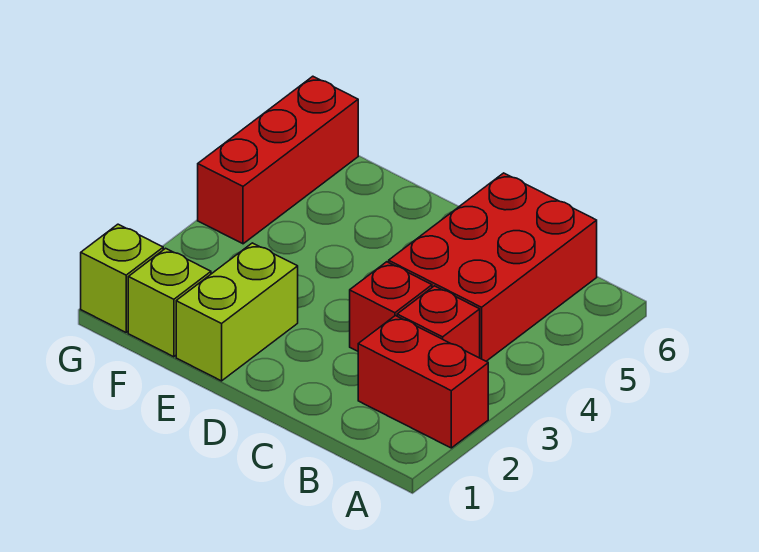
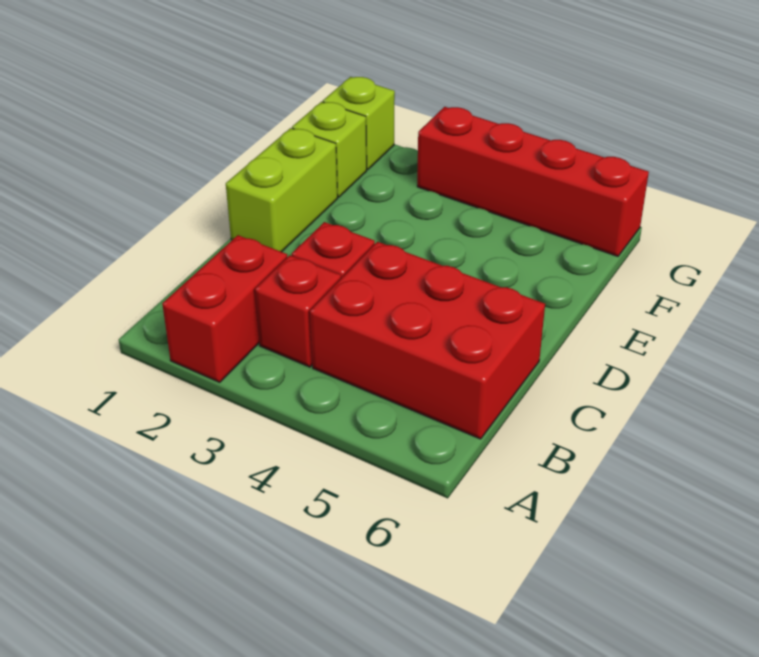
lime 1x2 brick [176,243,298,381] -> lime 1x2 brick turned to [226,128,338,252]
red 1x3 brick [198,76,358,244] -> red 1x4 brick [417,107,649,256]

